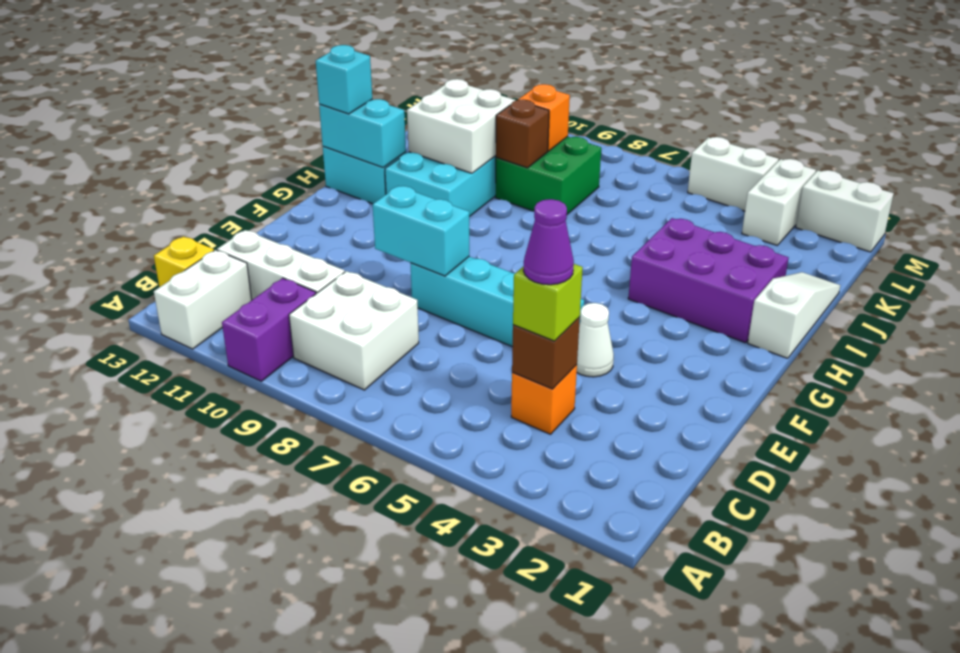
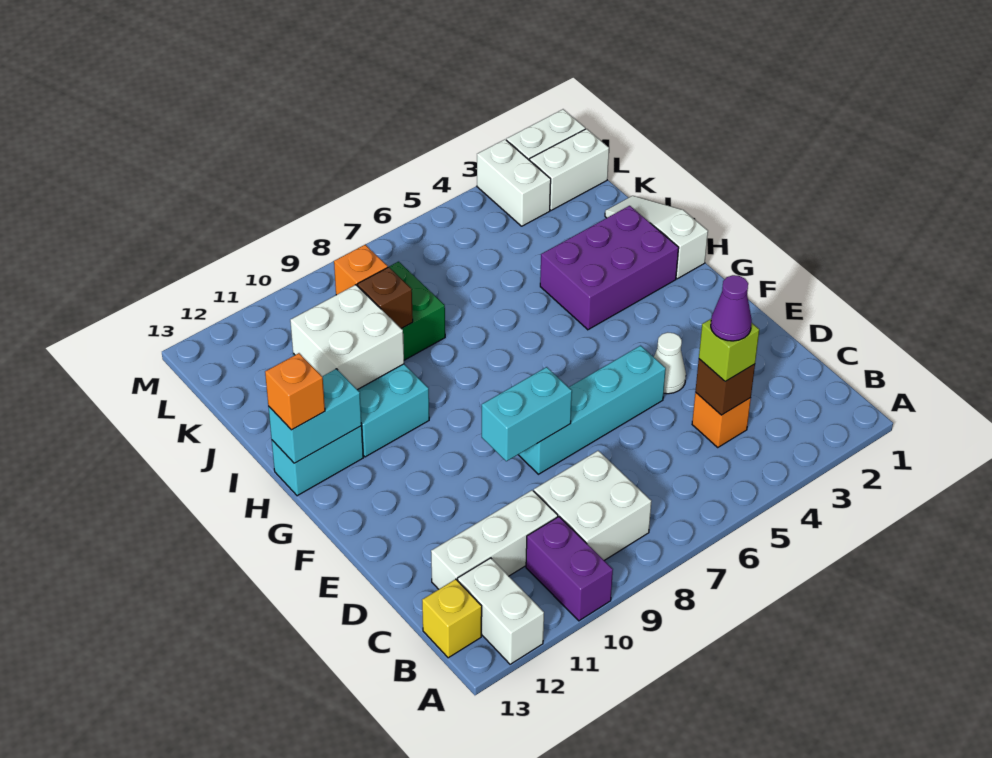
cyan 1x1 brick [316,45,372,114] -> orange 1x1 brick [265,353,325,430]
white 1x2 brick [688,137,778,211] -> white 1x2 brick moved to [530,129,609,210]

